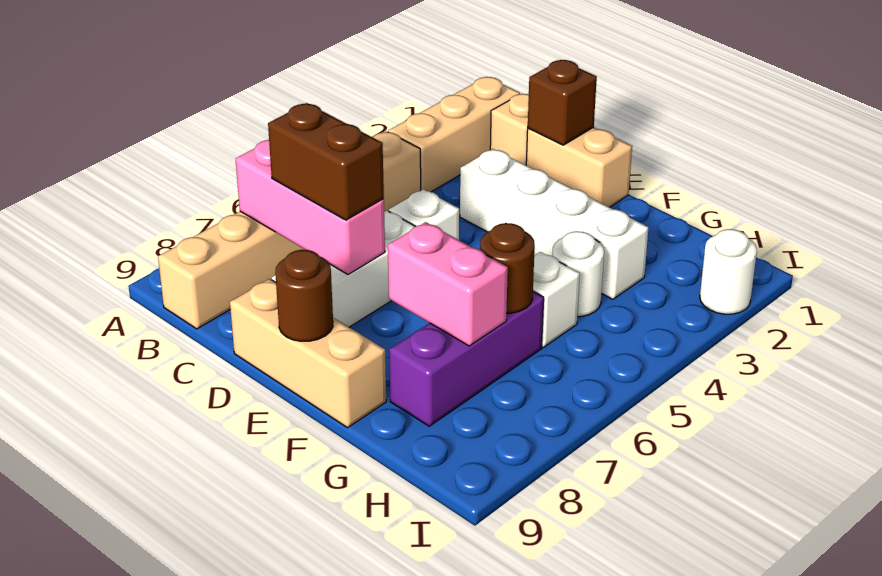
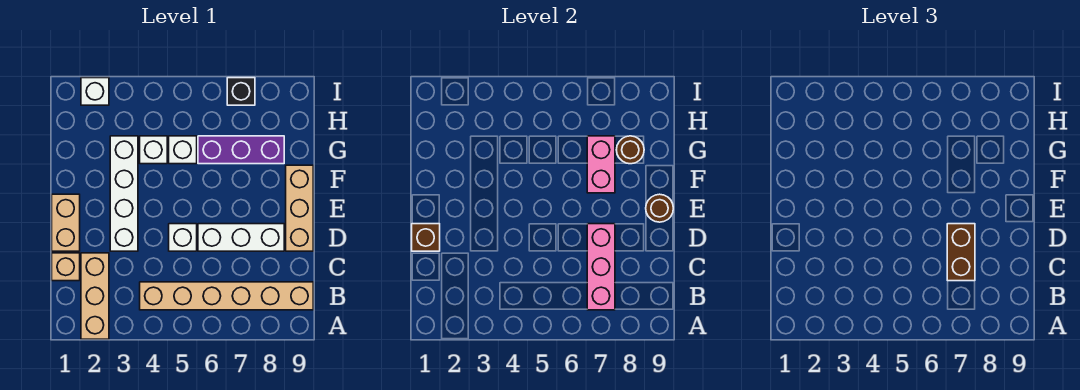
tan 1x3 brick [388,77,520,192] -> tan 1x3 brick turned to [81,253,109,339]
white 1x1 round brick [552,231,604,317] -> white 1x1 brick [140,136,167,164]
brown 1x1 round brick [480,223,535,313] -> brown 1x1 round brick moved to [616,136,644,164]
white 1x1 round brick [700,229,757,314] -> white 1x1 brick [81,78,109,105]
none -> black 1x1 brick [227,78,255,105]

